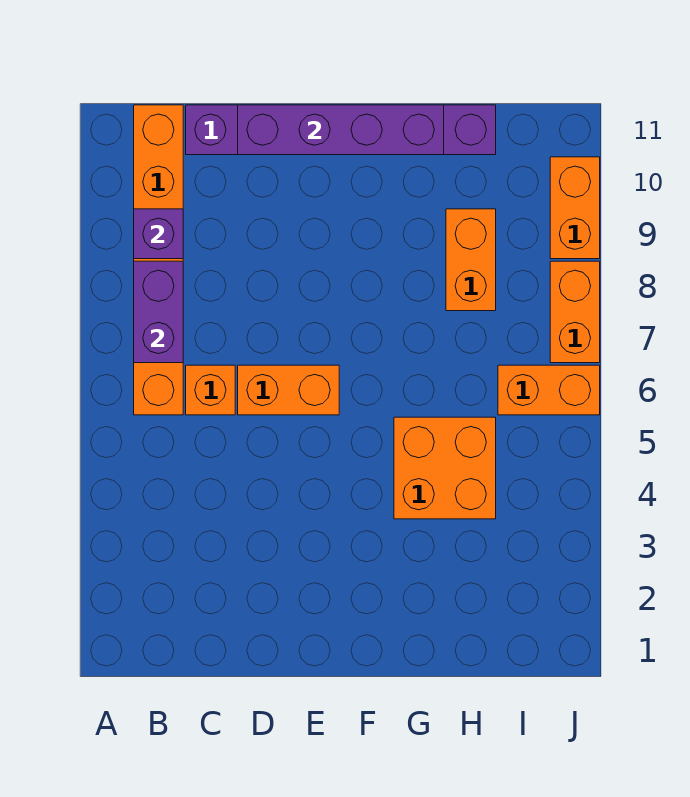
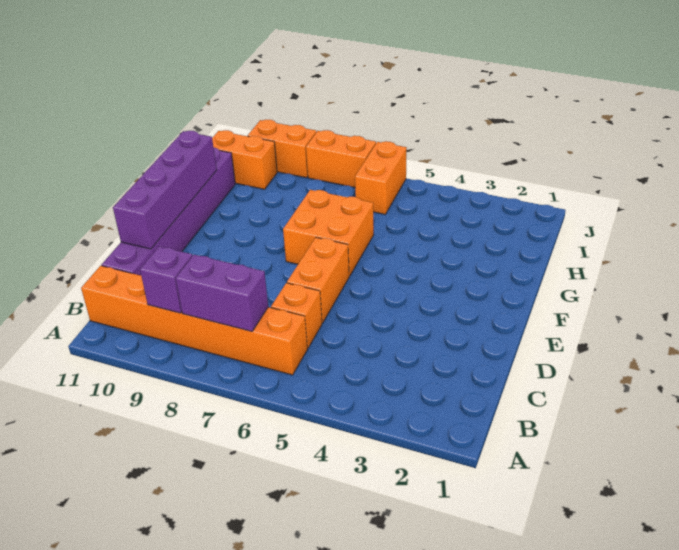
orange 2x2 brick [394,417,496,519] -> orange 2x2 brick moved to [283,190,374,276]
orange 1x2 brick [446,209,496,311] -> orange 1x2 brick moved to [212,130,277,189]

